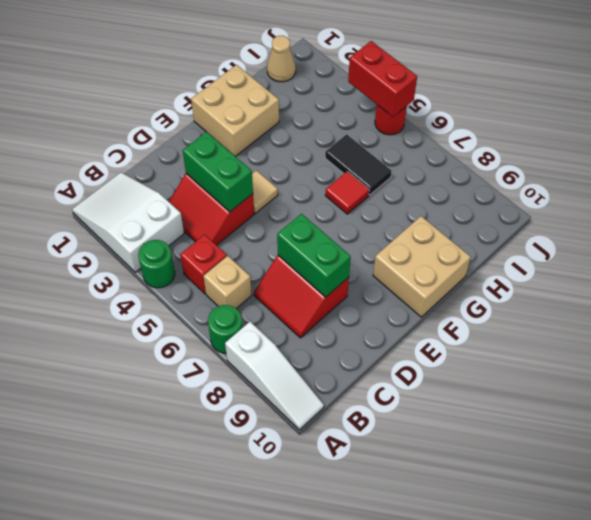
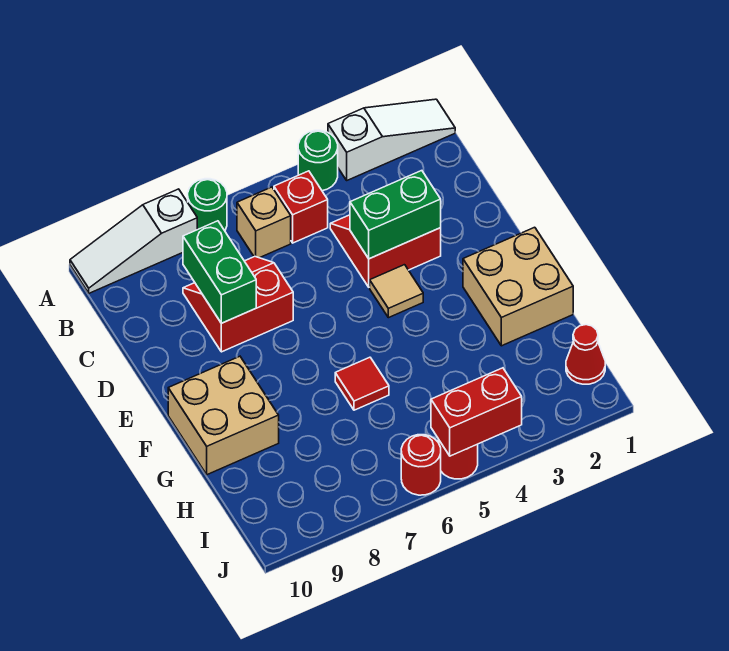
white 2x3 slope [72,172,184,272] -> white 1x3 slope [328,99,455,180]
green 1x2 brick [277,214,351,297] -> green 1x2 brick turned to [183,221,256,323]
black 1x2 tile [325,134,392,195] -> none
tan 1x1 cone [267,36,296,82] -> red 1x1 cone [566,325,605,384]
none -> red 1x1 round brick [401,435,441,495]

